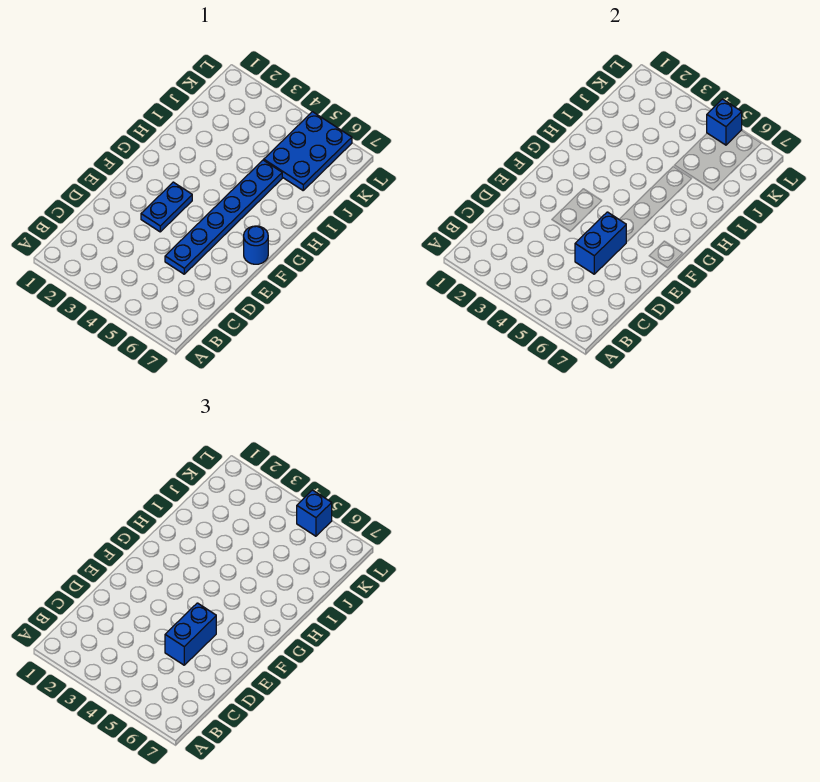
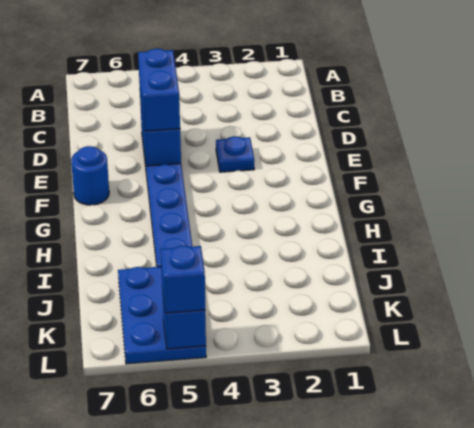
blue 1x2 plate [141,182,192,232] -> blue 1x1 plate [216,136,254,172]

